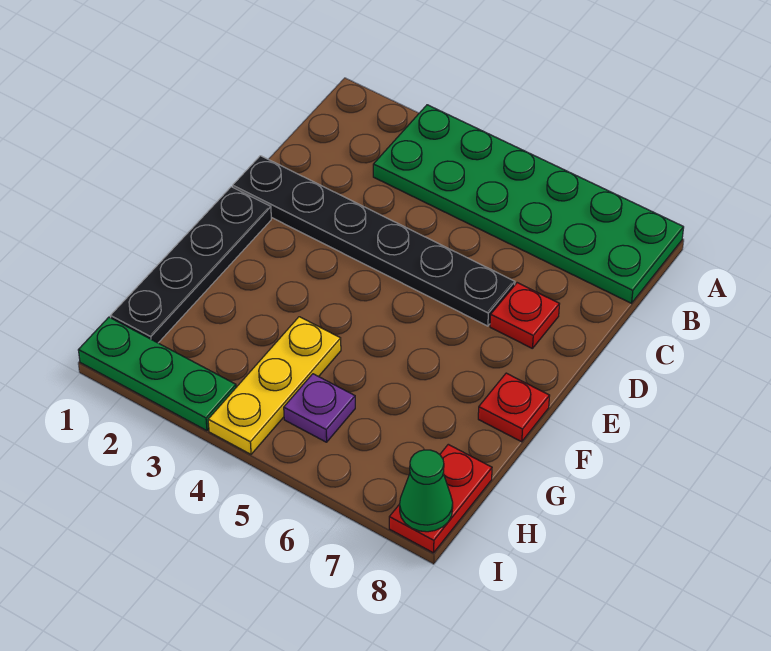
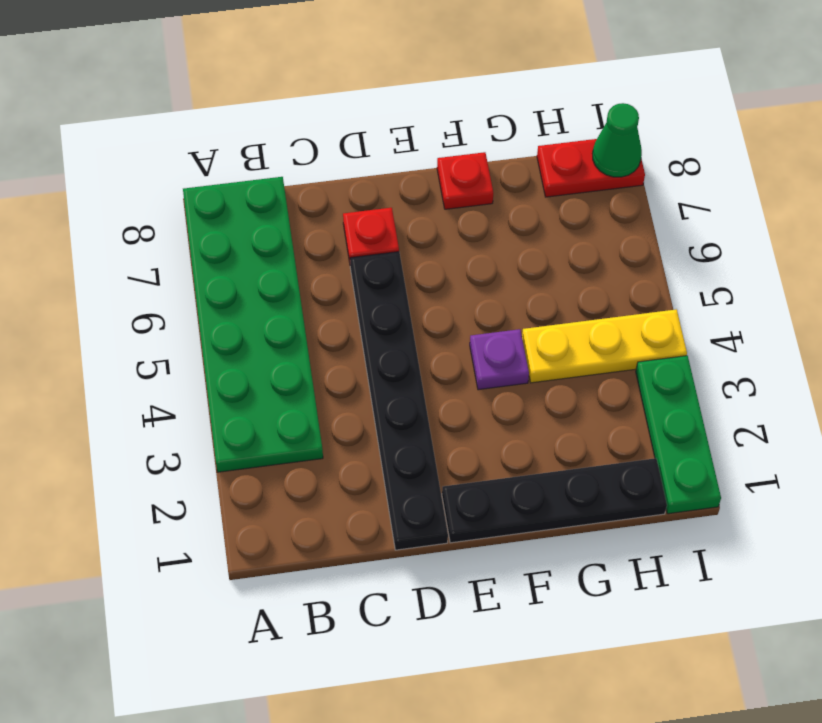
purple 1x1 plate [284,374,355,442] -> purple 1x1 plate moved to [470,329,529,390]

